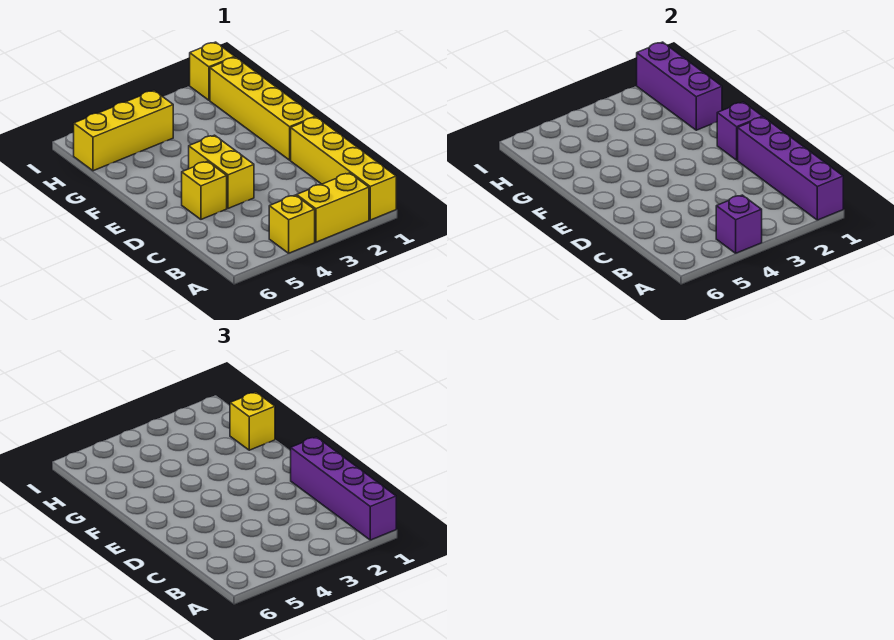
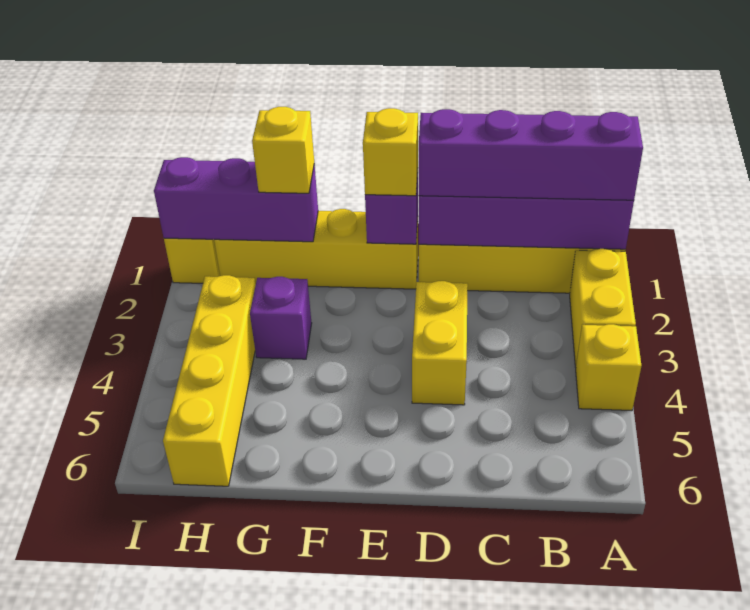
purple 1x1 brick [716,195,762,253] -> purple 1x1 brick moved to [250,277,312,359]
yellow 1x2 brick [189,135,254,208] -> yellow 1x2 brick turned to [412,281,468,405]
yellow 1x1 brick [182,161,227,219] -> yellow 1x1 brick moved to [363,108,418,196]
yellow 1x3 brick [74,91,173,171] -> yellow 1x4 brick [163,275,256,486]

